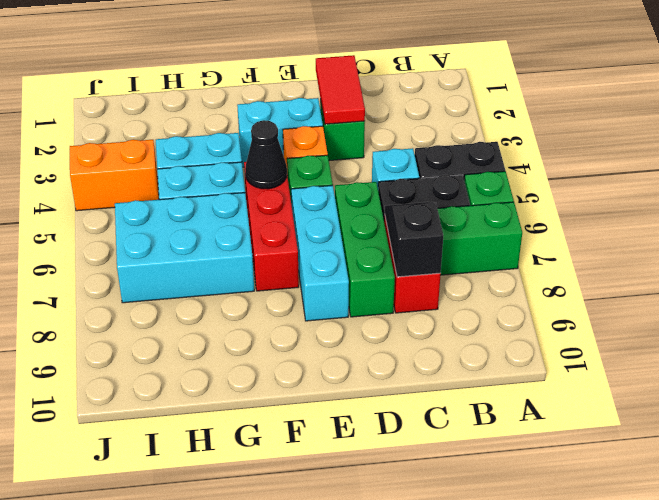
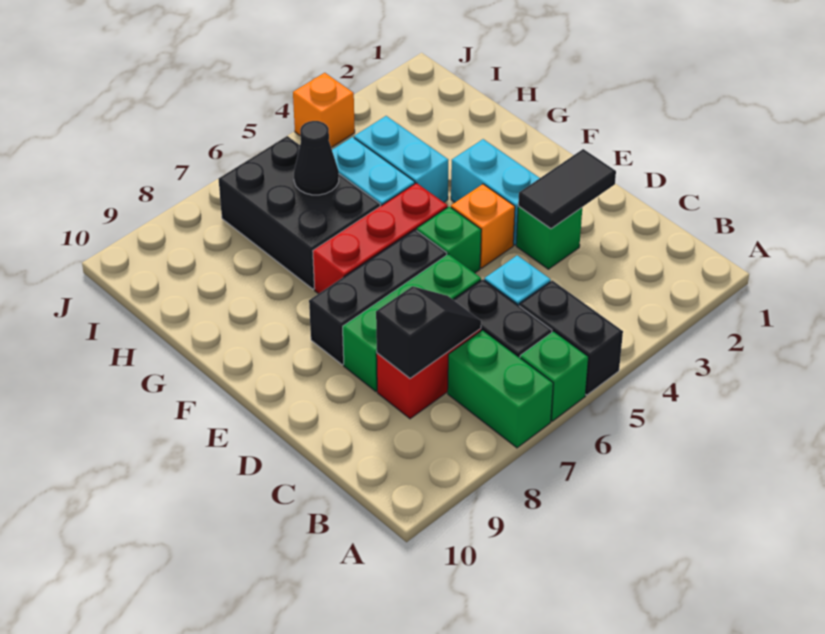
red 1x2 tile [316,55,365,124] -> black 1x2 tile [518,149,616,229]
cyan 1x3 brick [291,185,349,321] -> black 1x3 brick [309,230,447,365]
black 1x1 cone [245,120,287,189] -> black 1x1 cone moved to [294,121,339,195]
cyan 2x3 brick [115,193,254,303] -> black 2x3 brick [219,136,380,289]
orange 1x2 brick [70,140,159,211] -> orange 1x1 brick [293,73,355,148]

